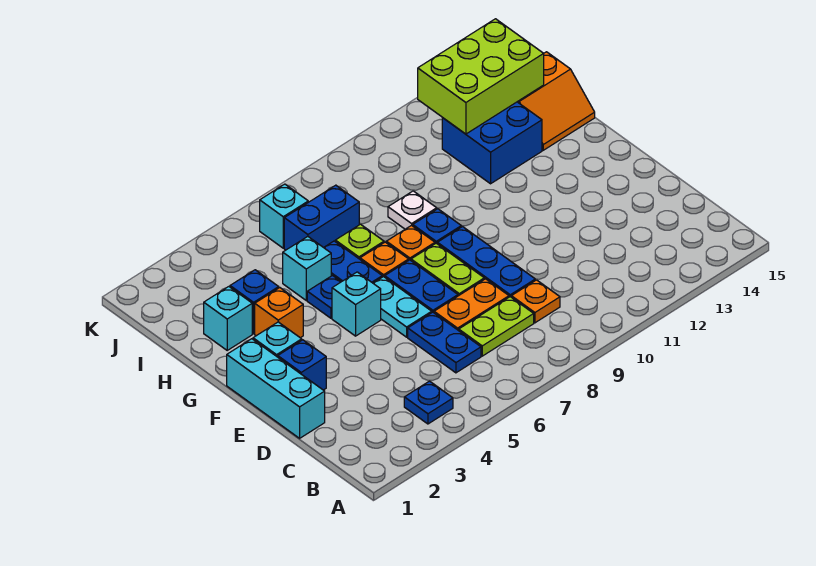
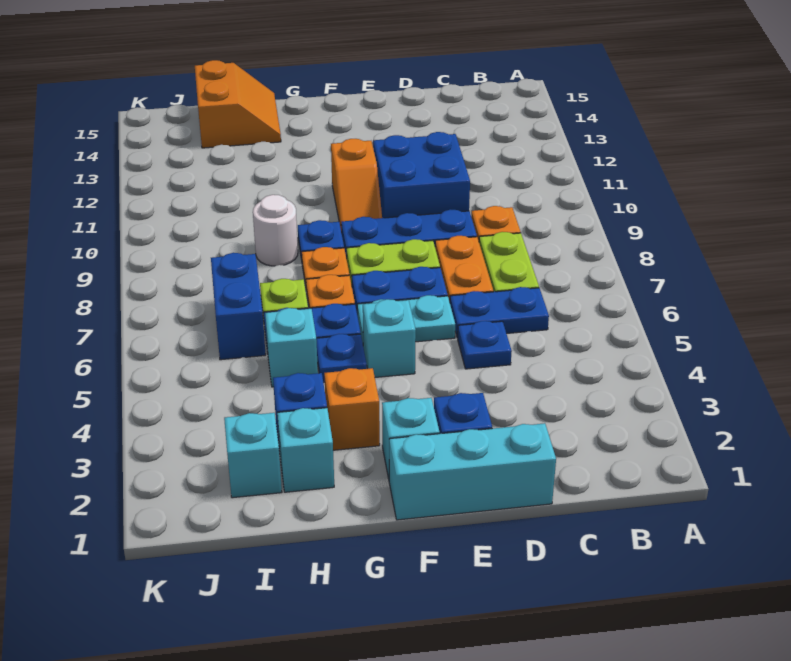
blue 1x1 plate [404,381,453,424] -> blue 1x1 plate moved to [458,321,512,369]
none -> orange 1x2 slope [331,139,382,233]
white 1x1 plate [388,191,437,229] -> white 1x1 round brick [253,195,298,266]
blue 2x2 brick [442,102,542,184] -> blue 2x2 brick moved to [373,132,470,218]
lime 2x3 brick [418,19,544,134] -> none
cyan 1x1 brick [260,184,308,248] -> cyan 1x1 brick moved to [224,413,282,498]

